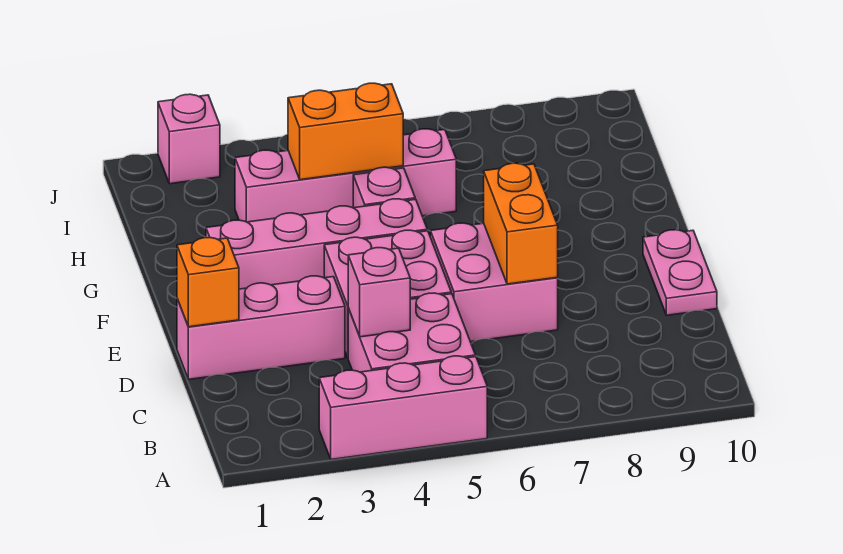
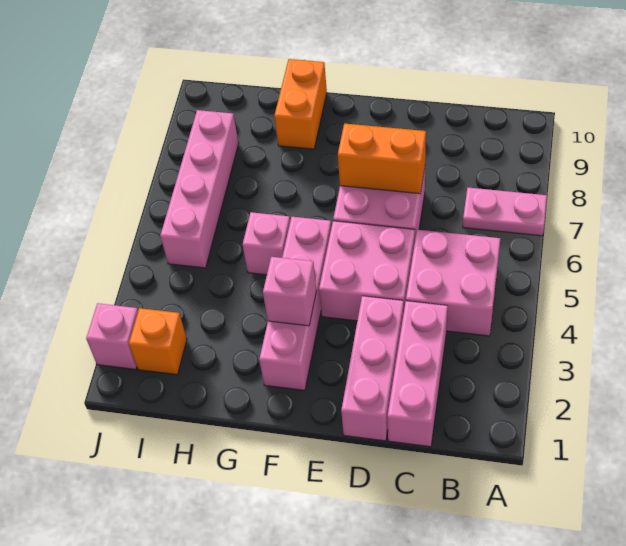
pink 1x3 brick [319,356,487,460] -> pink 1x3 brick moved to [387,301,448,447]
pink 1x1 brick [348,248,410,337] -> pink 1x1 brick moved to [263,257,317,326]
orange 1x1 brick [177,237,239,327] -> orange 1x1 brick moved to [129,308,187,375]
pink 1x2 plate [643,230,717,315] -> pink 1x2 plate moved to [463,188,547,236]
pink 1x4 brick [235,129,456,222] -> pink 1x4 brick moved to [160,110,239,268]
orange 1x2 brick [288,83,403,180] -> orange 1x2 brick moved to [274,59,327,149]

